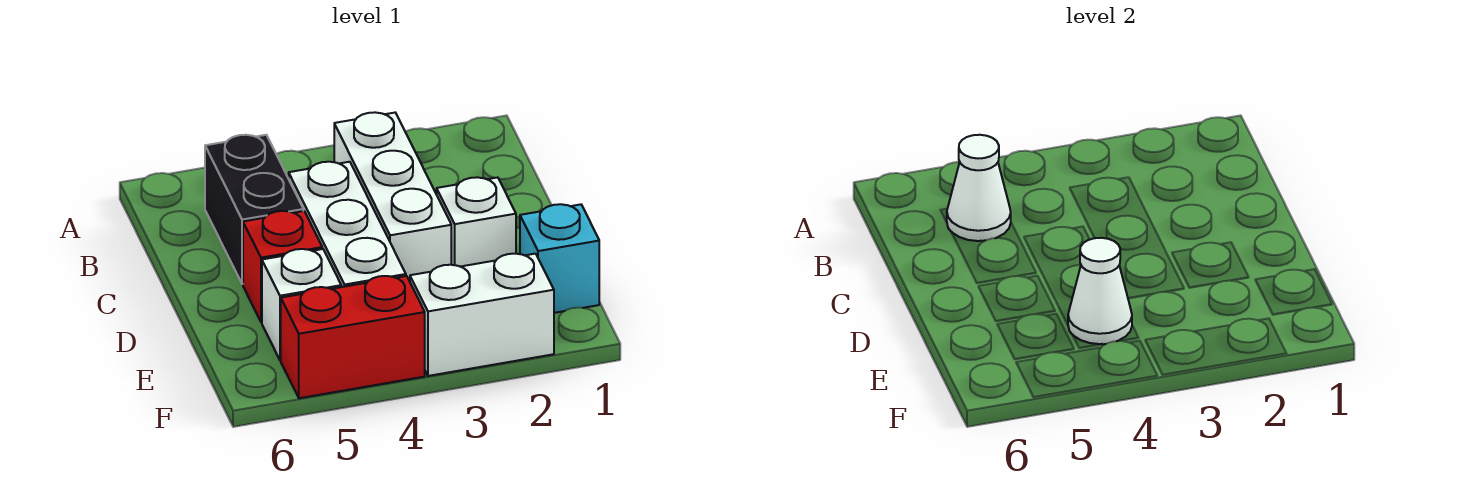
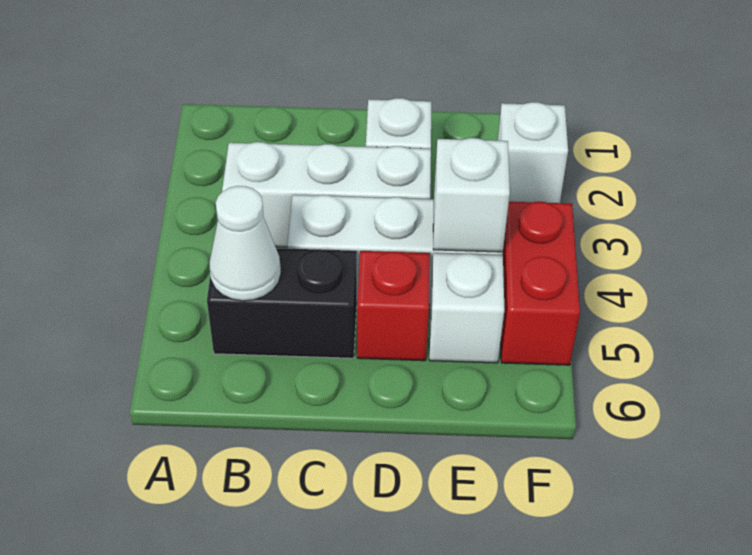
cyan 1x1 brick [520,204,599,313] -> none
white 1x1 cone [1068,238,1132,344] -> white 1x1 brick [433,138,510,252]
white 1x2 brick [410,254,554,376] -> white 1x1 brick [498,102,568,203]

